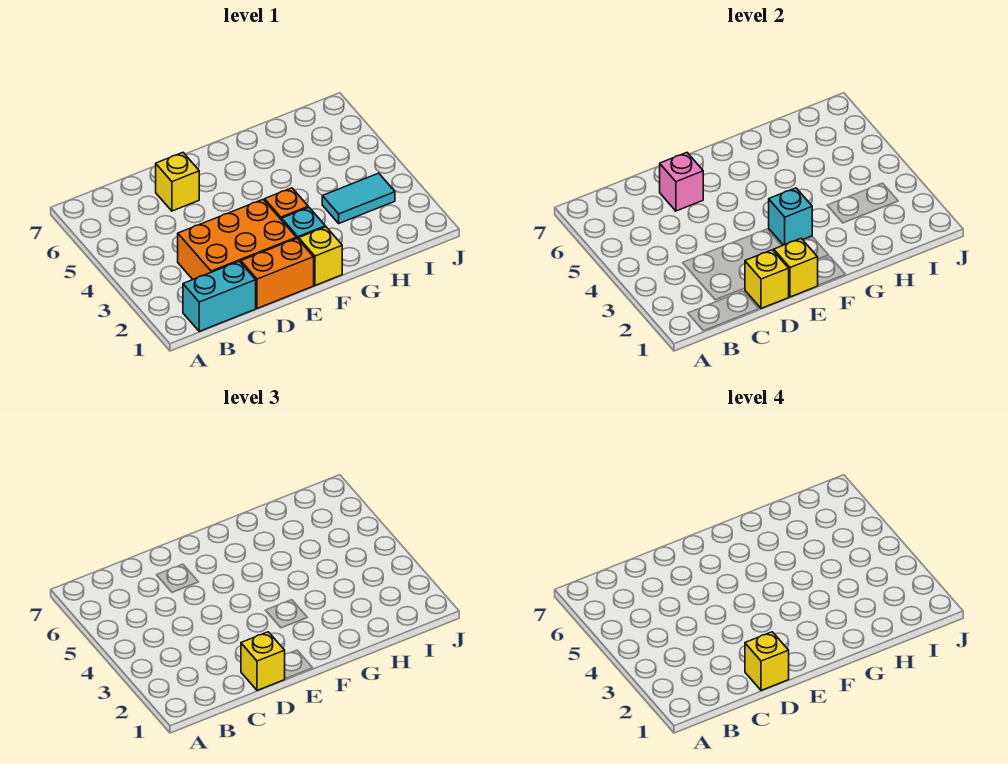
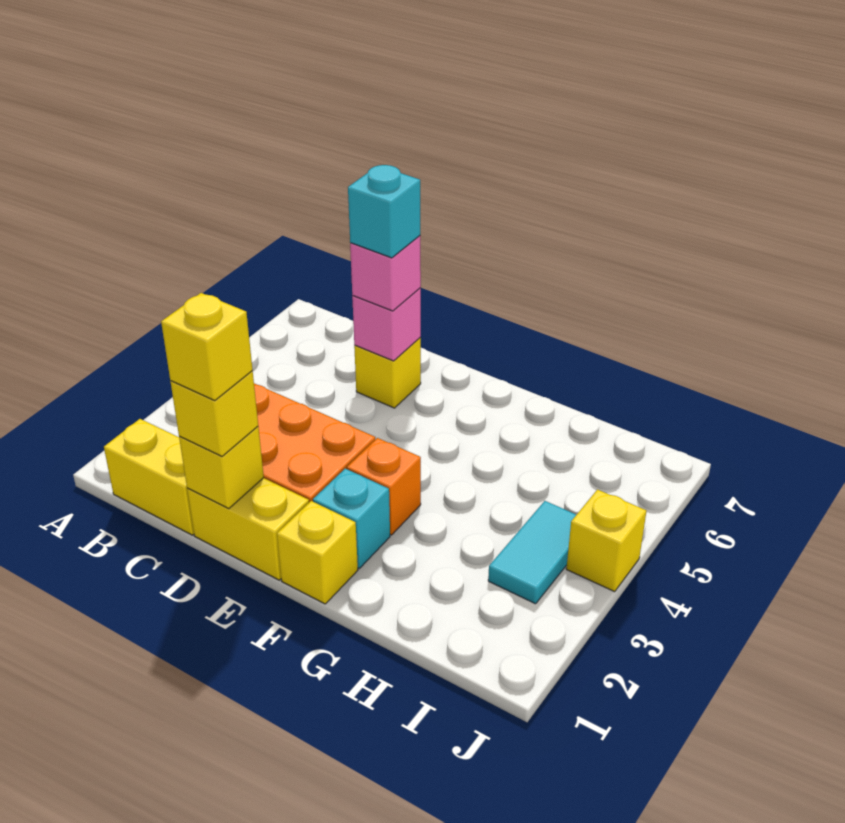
cyan 1x2 brick [183,261,256,331] -> yellow 1x2 brick [104,419,194,535]
orange 1x2 brick [241,238,314,308] -> yellow 1x2 brick [187,478,309,580]
none -> pink 1x1 brick [350,236,421,311]
yellow 1x1 brick [774,239,818,297] -> yellow 1x1 brick moved to [566,490,647,592]
cyan 1x1 brick [769,188,812,245] -> cyan 1x1 brick moved to [348,165,420,258]
cyan 1x2 tile [322,173,395,223] -> cyan 1x2 tile turned to [488,501,576,604]

